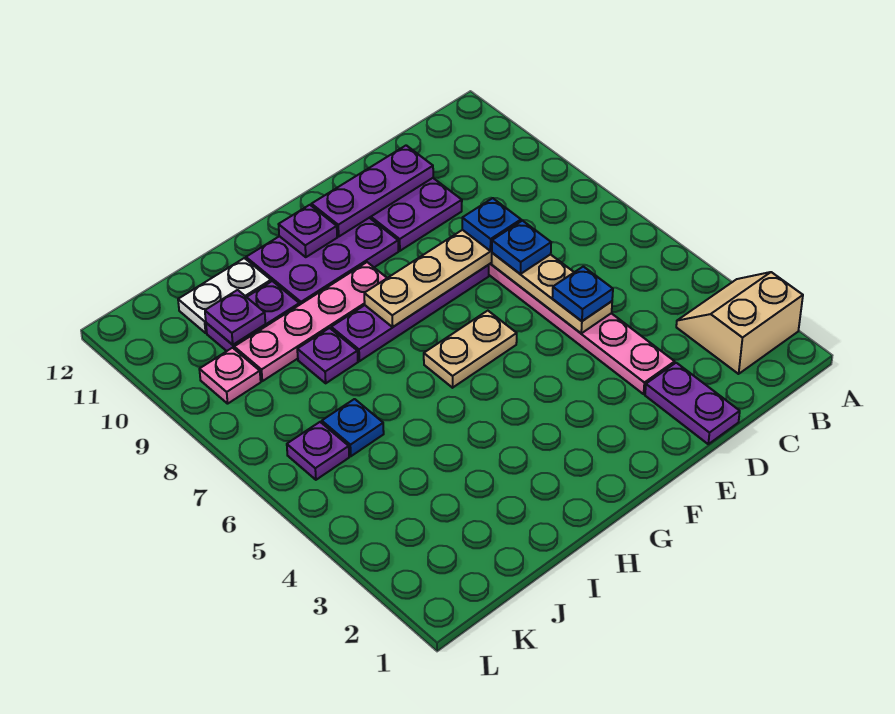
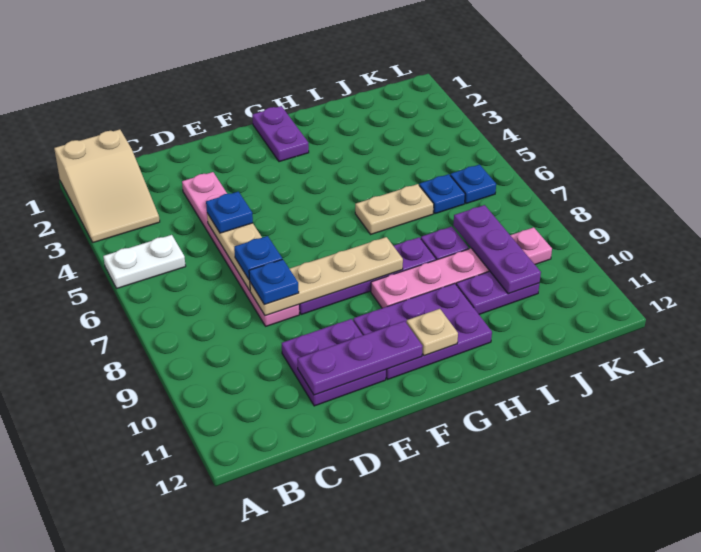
tan 2x2 slope [676,272,803,374] -> tan 2x3 slope [54,129,160,242]
purple 1x2 plate [645,363,740,444] -> purple 1x2 plate moved to [252,106,309,162]
tan 1x2 plate [424,311,517,388] -> tan 1x2 plate moved to [355,184,434,234]
purple 1x1 plate [279,205,337,257] -> tan 1x1 plate [406,309,458,356]
white 1x2 plate [178,258,271,333] -> white 1x2 plate moved to [103,235,186,288]
purple 1x1 plate [205,290,265,345] -> purple 1x3 plate [453,205,541,294]
purple 1x1 plate [287,422,349,480] -> blue 1x1 plate [450,164,496,204]

